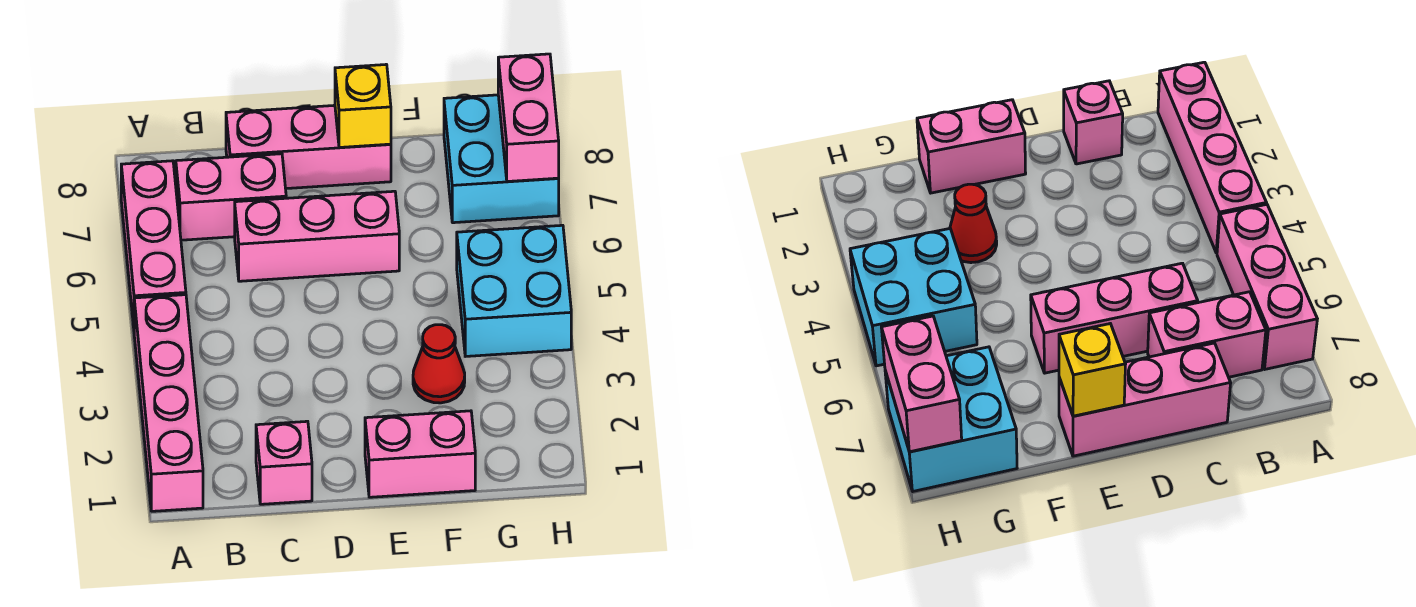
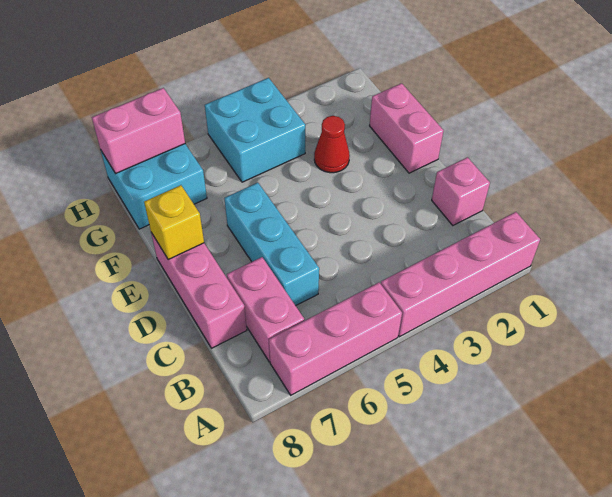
pink 1x3 brick [235,191,399,281] -> cyan 1x3 brick [224,183,319,306]

